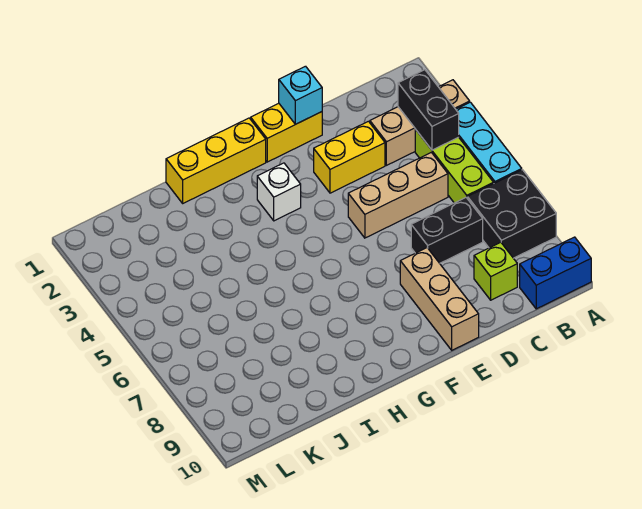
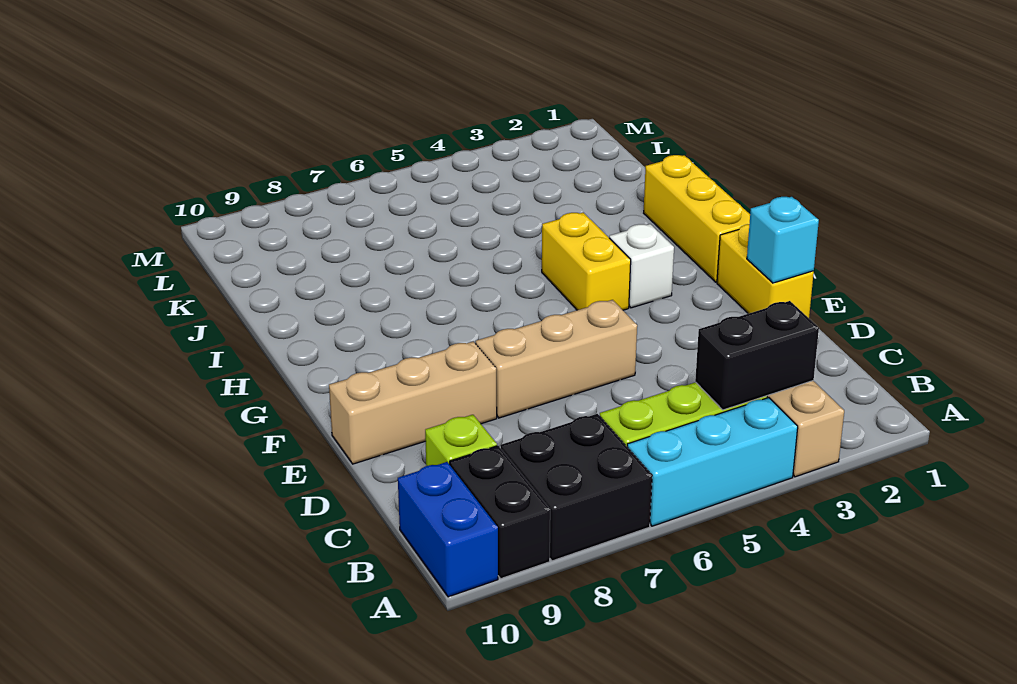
tan 1x3 brick [348,152,448,238] -> tan 1x3 brick turned to [476,300,637,418]
black 1x2 brick [411,198,483,263] -> black 1x2 brick moved to [450,446,550,579]
yellow 1x2 brick [314,121,385,193] -> yellow 1x2 brick moved to [542,213,631,310]

